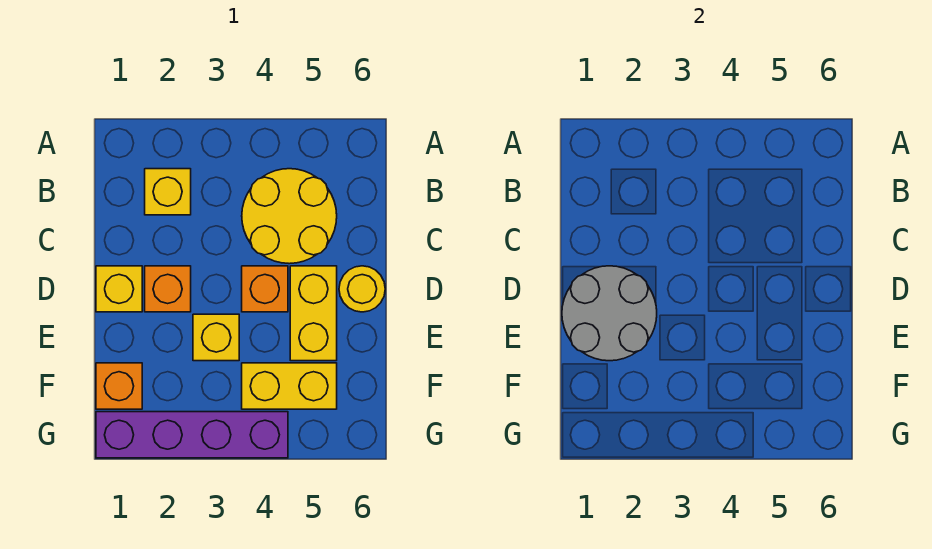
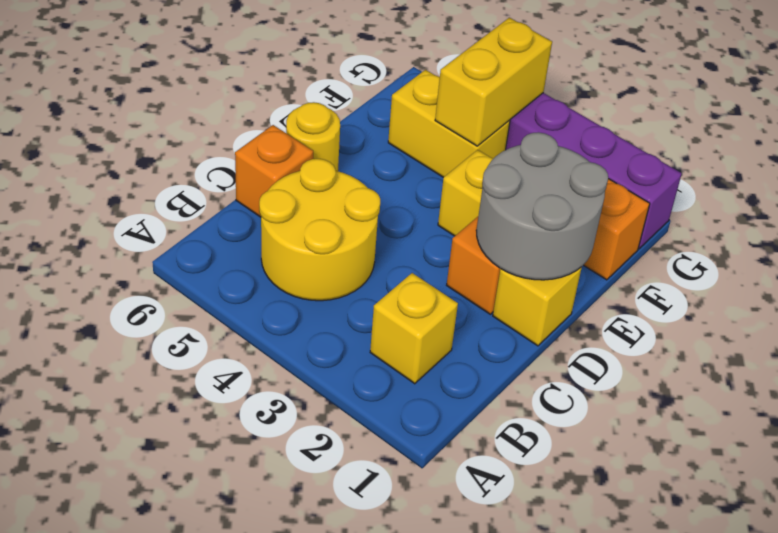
orange 1x1 brick [242,266,288,312] -> orange 1x1 brick moved to [235,125,313,217]
yellow 1x2 brick [290,266,337,361] -> yellow 1x2 brick moved to [435,18,552,146]

